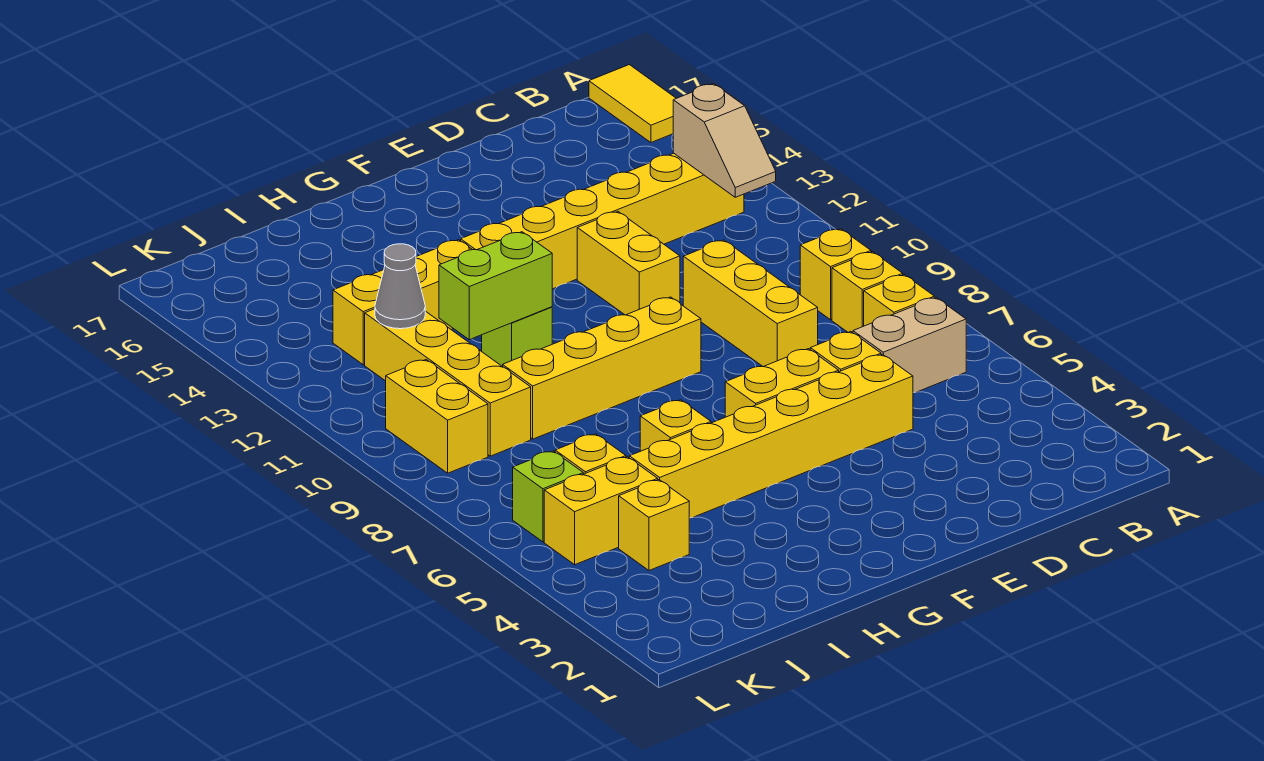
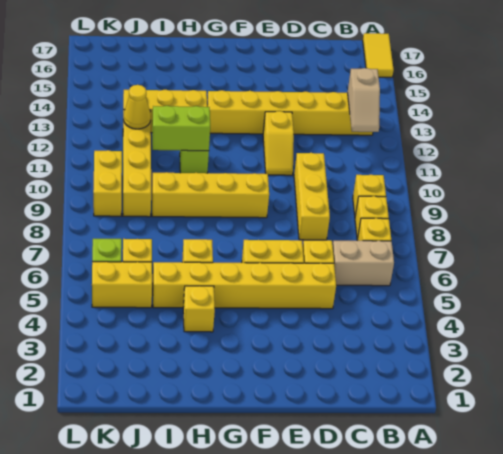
yellow 1x2 brick [577,211,680,315] -> yellow 1x2 slope [263,111,294,175]
yellow 1x1 brick [619,480,689,570] -> yellow 1x1 brick moved to [183,286,215,332]
grey 1x1 cone [375,244,425,329] -> yellow 1x1 cone [123,85,151,129]

